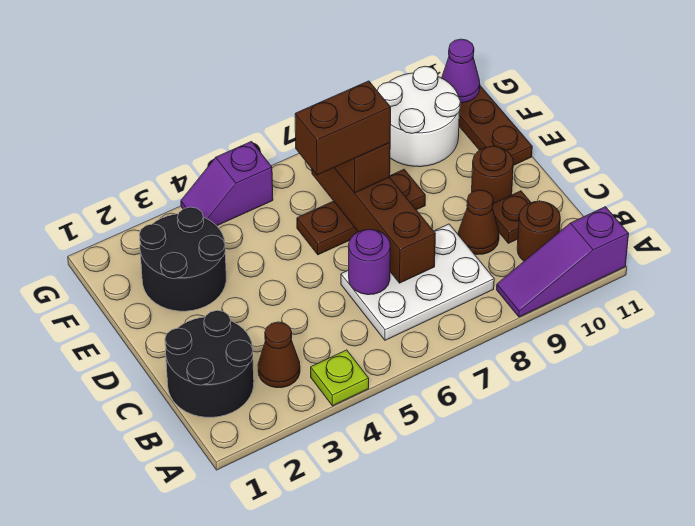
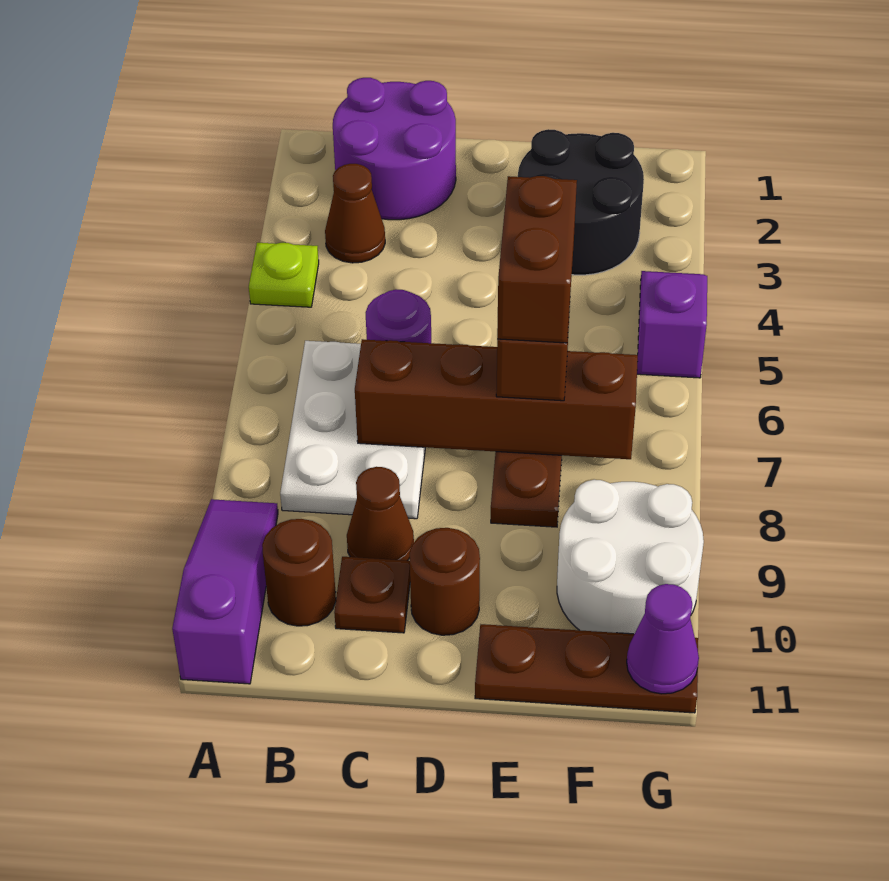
black 2x2 round brick [165,310,254,417] -> purple 2x2 round brick [333,78,456,220]

